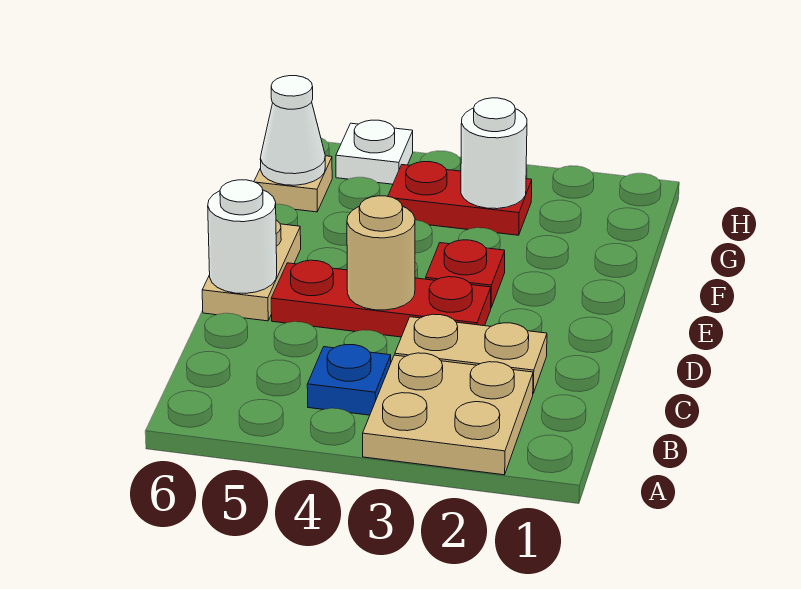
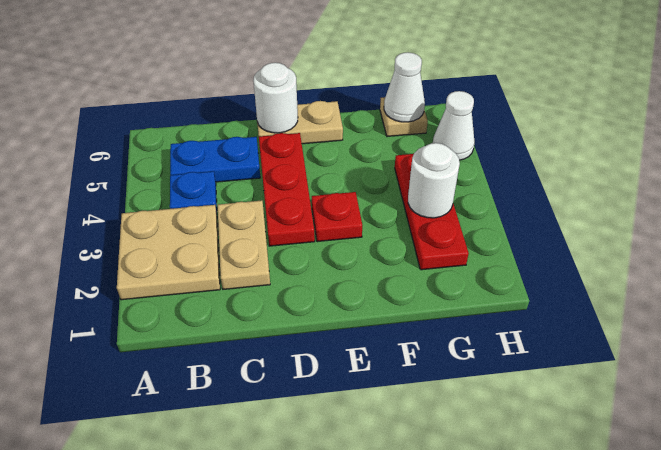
none -> blue 1x2 plate [170,137,260,182]
tan 1x1 round brick [347,196,415,310] -> none
red 1x2 plate [388,162,532,235] -> red 1x3 plate [395,154,469,270]
white 1x1 plate [336,120,413,184] -> white 1x1 cone [433,91,475,160]

